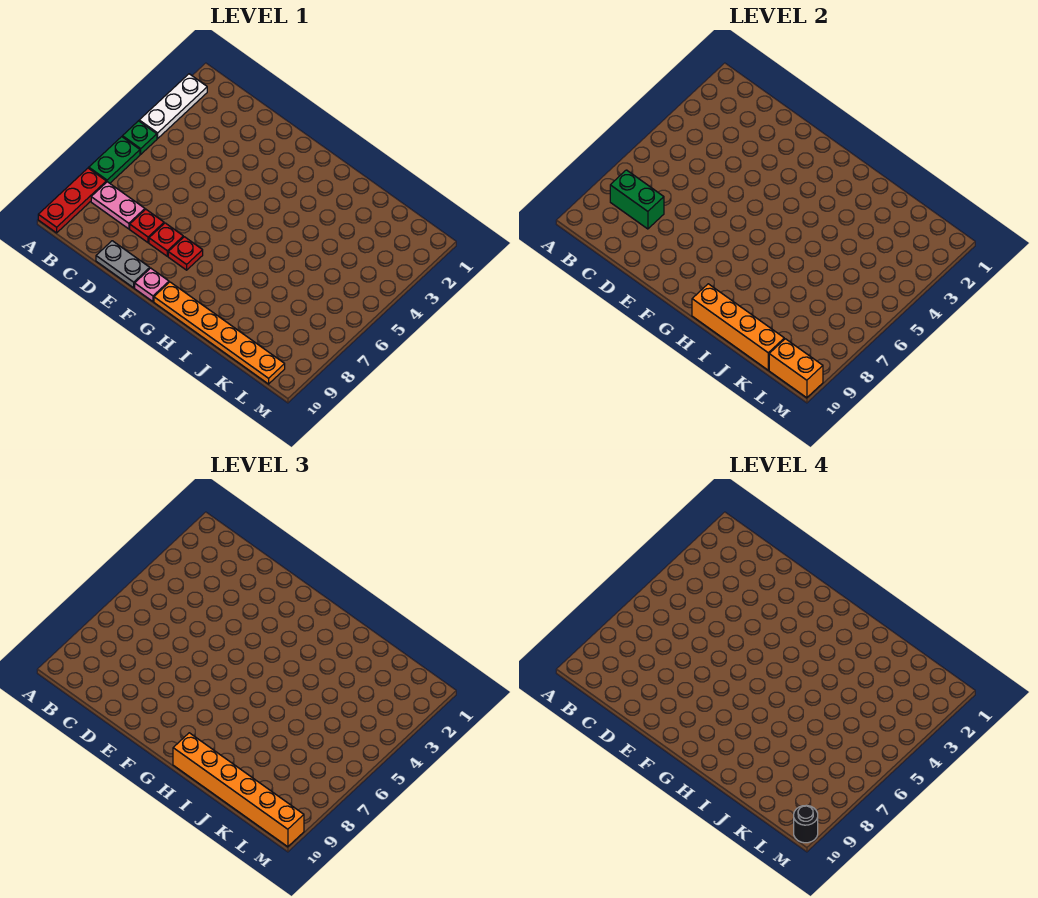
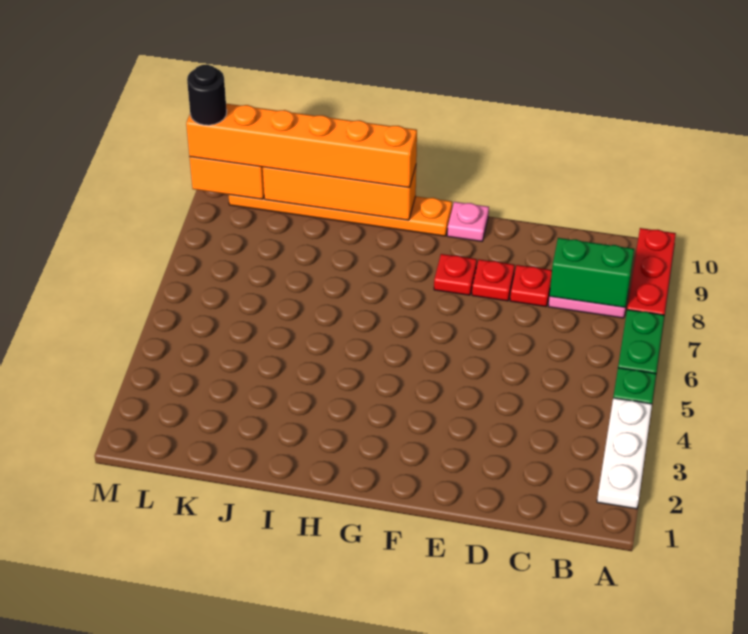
grey 1x2 plate [96,241,150,288] -> none

